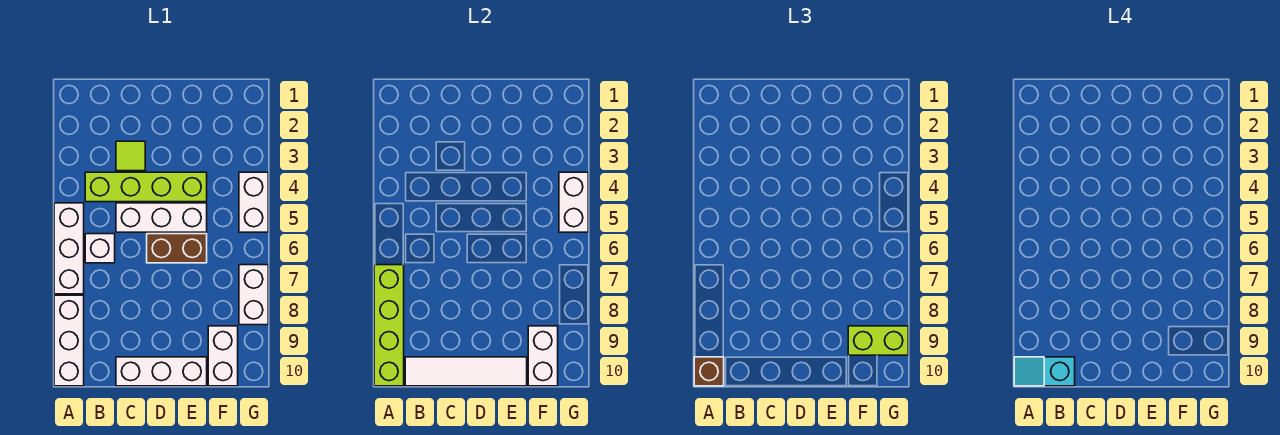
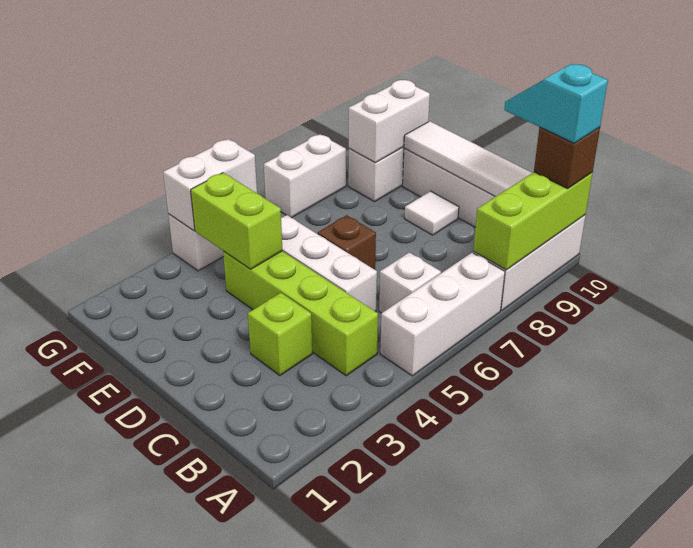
lime 1x4 brick [374,265,404,386] -> lime 1x3 brick [473,172,592,270]
cyan 1x2 slope [1014,357,1075,386] -> cyan 1x2 slope turned to [504,64,608,143]
lime 1x1 tile [116,141,145,171] -> lime 1x1 brick [248,293,312,375]
brown 1x2 brick [147,234,207,263] -> brown 1x1 brick [318,215,376,270]
none -> white 1x1 tile [405,191,459,235]
lime 1x2 brick [848,326,908,355] -> lime 1x2 brick moved to [191,173,283,269]

